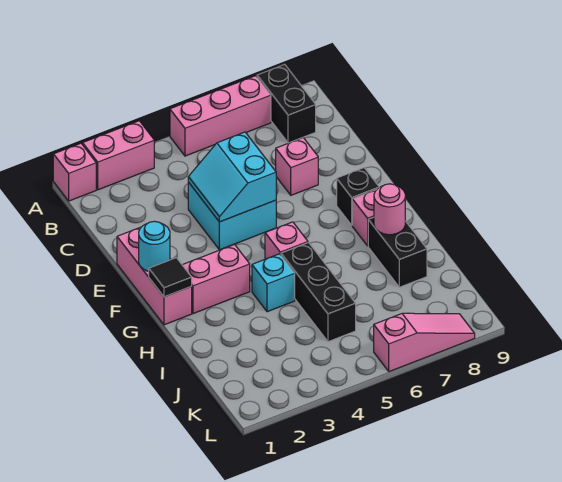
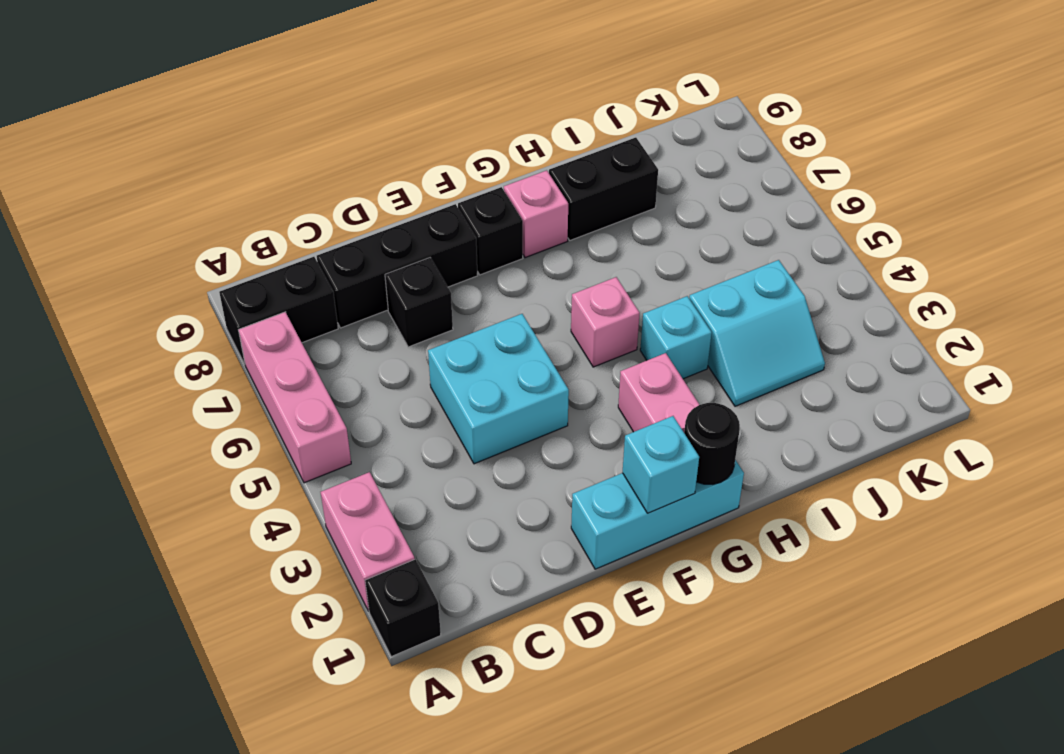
pink 1x1 brick [53,143,96,201] -> black 1x1 brick [365,559,441,657]
cyan 2x2 slope [188,132,276,222] -> cyan 2x2 slope moved to [689,260,825,406]
pink 1x1 brick [276,138,318,195] -> black 1x1 brick [385,258,453,347]
pink 1x3 brick [117,227,192,325] -> cyan 1x3 brick [571,460,744,569]
cyan 1x1 round brick [139,221,170,271] -> cyan 1x1 brick [623,416,699,513]
black 1x1 tile [149,258,192,297] -> black 1x1 round brick [684,403,740,484]
black 1x3 brick [281,243,356,342] -> black 1x3 brick moved to [317,204,478,328]
pink 1x1 round brick [374,184,405,235] -> none
pink 1x3 slope [374,313,475,372] -> none

